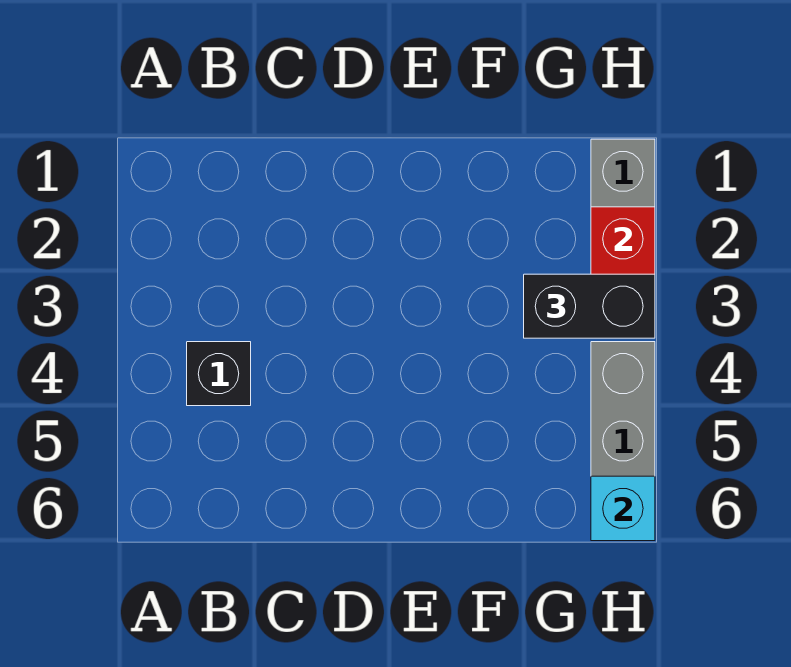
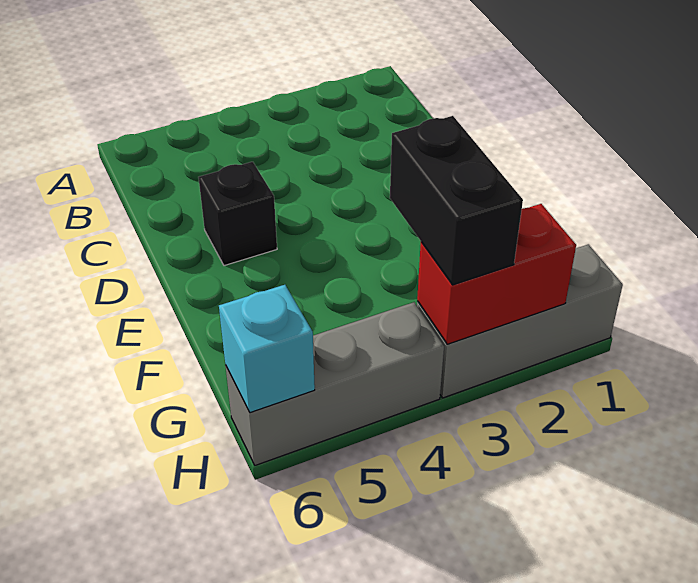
black 1x1 brick [187,342,251,406] -> black 1x1 brick moved to [198,162,277,266]

